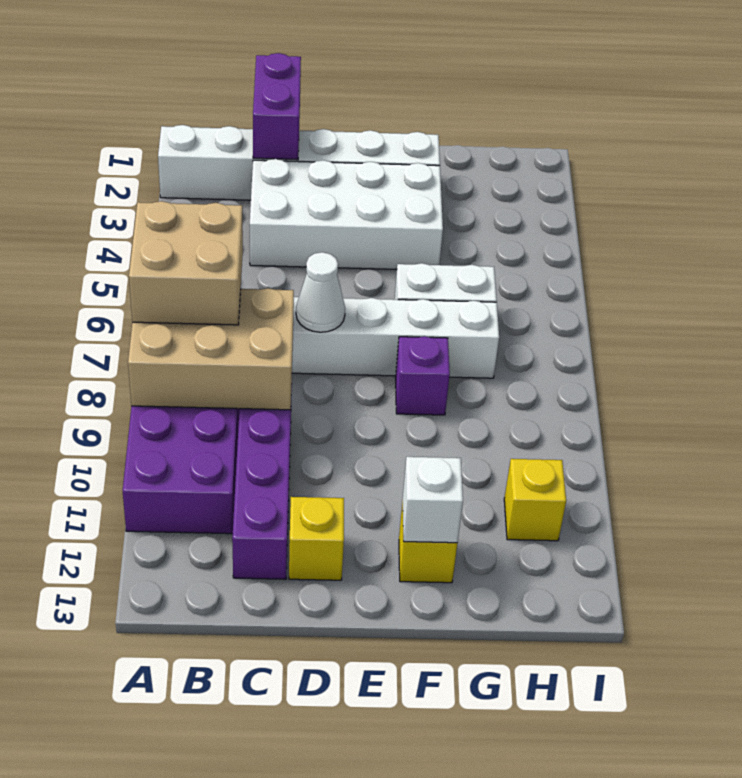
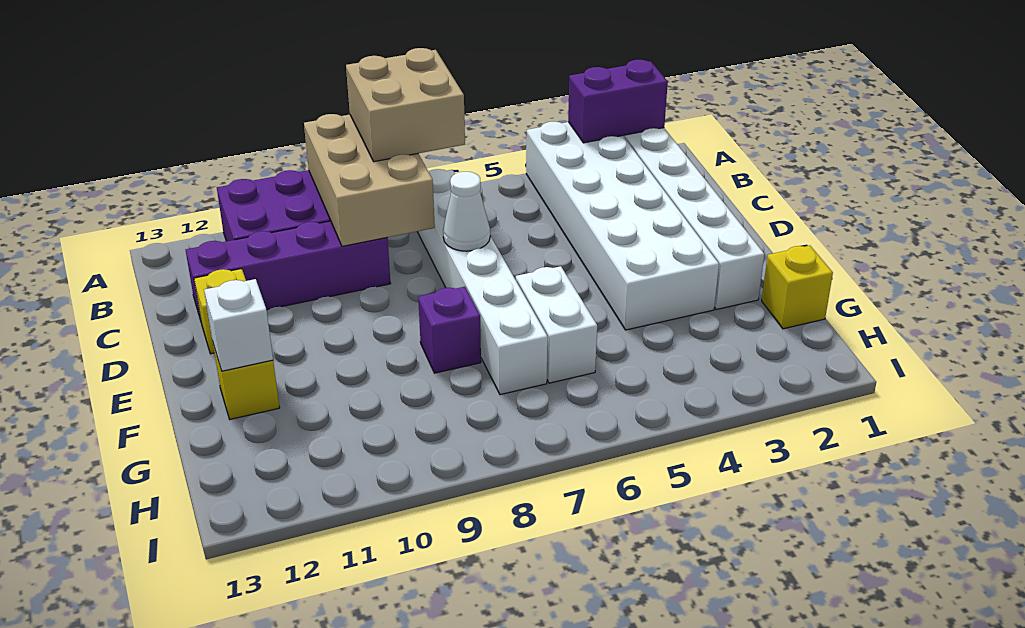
purple 1x2 brick [253,53,301,160] -> purple 1x2 brick moved to [568,60,668,143]
white 2x4 brick [250,159,443,269] -> white 2x6 brick [526,121,719,330]
yellow 1x1 brick [504,459,566,541] -> yellow 1x1 brick moved to [762,246,833,329]

